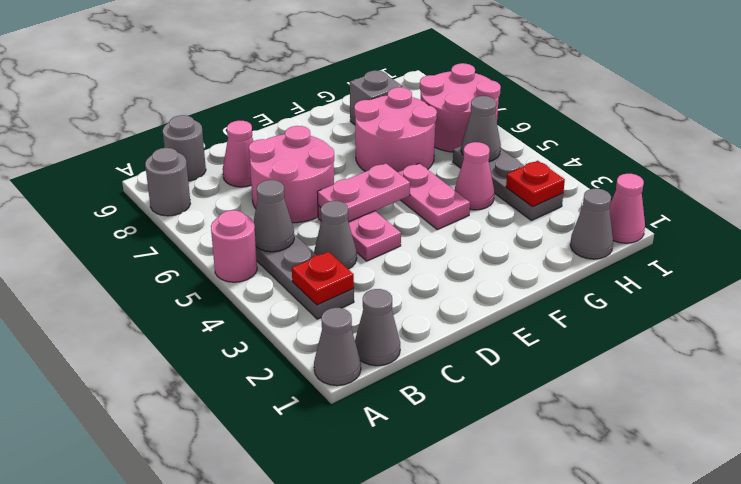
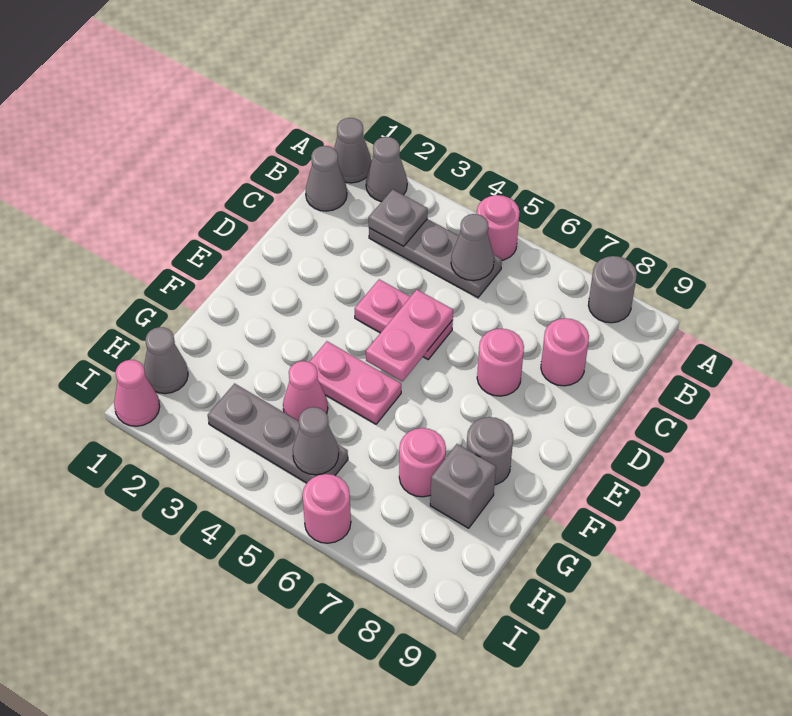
red 1x1 plate [292,252,354,305] -> grey 1x1 plate [369,189,428,246]
grey 1x1 round brick [163,115,206,181] -> grey 1x1 round brick moved to [466,417,513,485]
grey 1x1 cone [314,201,357,269] -> grey 1x1 cone moved to [366,137,407,202]
pink 2x2 round brick [249,126,334,223] -> pink 1x1 round brick [477,329,524,396]
pink 1x1 cone [223,121,253,187] -> pink 1x1 round brick [541,318,589,386]
pink 2x2 round brick [354,87,437,172] -> pink 1x1 round brick [399,428,446,497]
red 1x1 plate [506,161,565,207] -> none
pink 2x2 round brick [420,63,501,152] -> pink 1x1 round brick [302,474,351,543]

